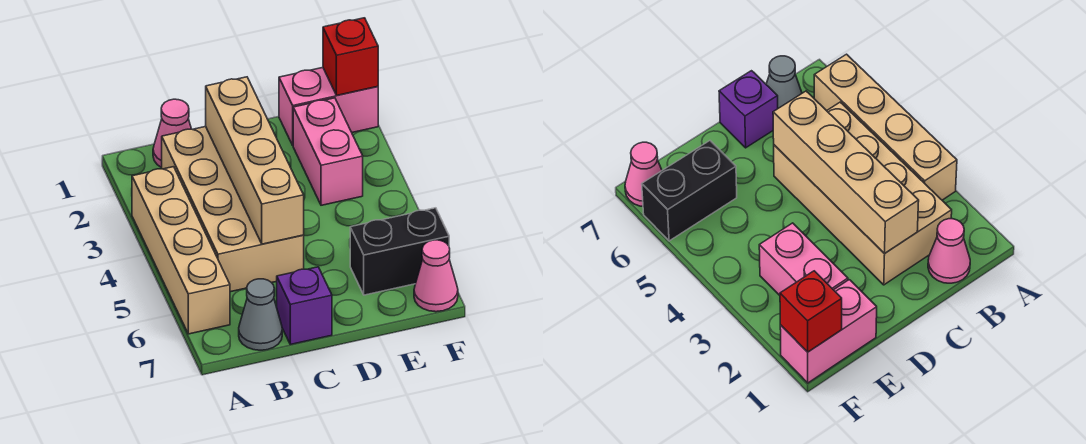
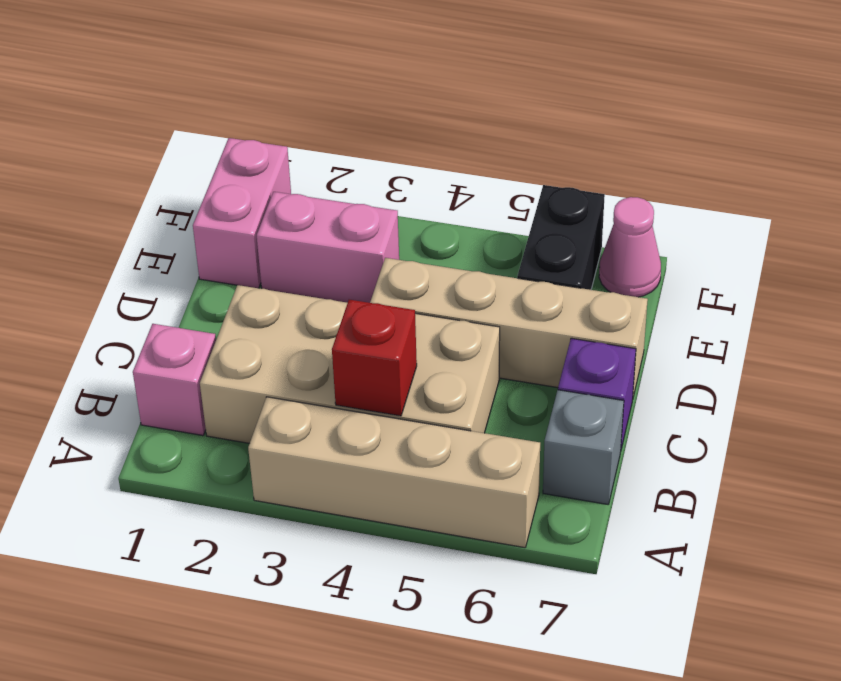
pink 1x1 cone [153,99,191,168] -> pink 1x1 brick [133,324,216,435]
grey 1x1 cone [239,279,282,350] -> grey 1x1 brick [543,390,624,504]
tan 1x4 brick [206,77,304,244] -> tan 1x4 brick moved to [370,258,648,400]
red 1x1 brick [323,18,378,95] -> red 1x1 brick moved to [332,300,417,416]

